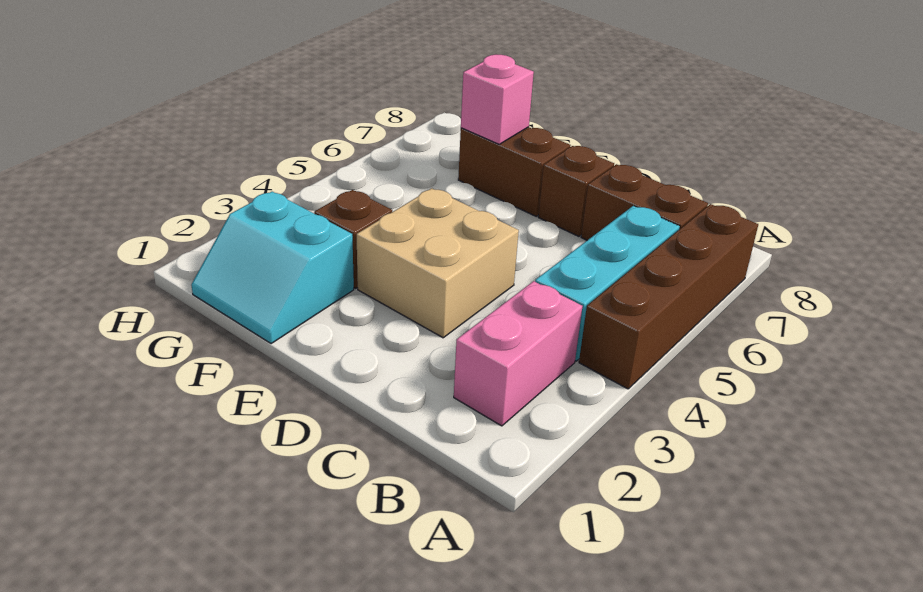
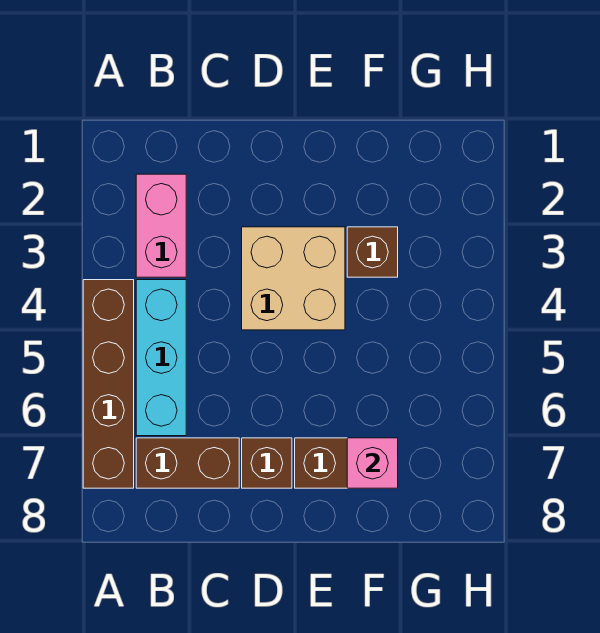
cyan 2x2 slope [191,192,354,344] -> none

